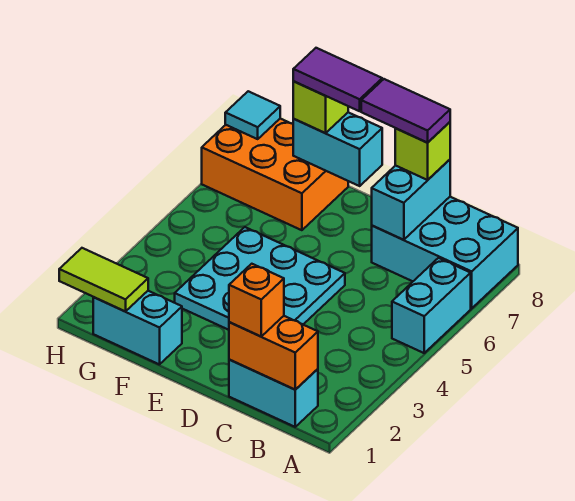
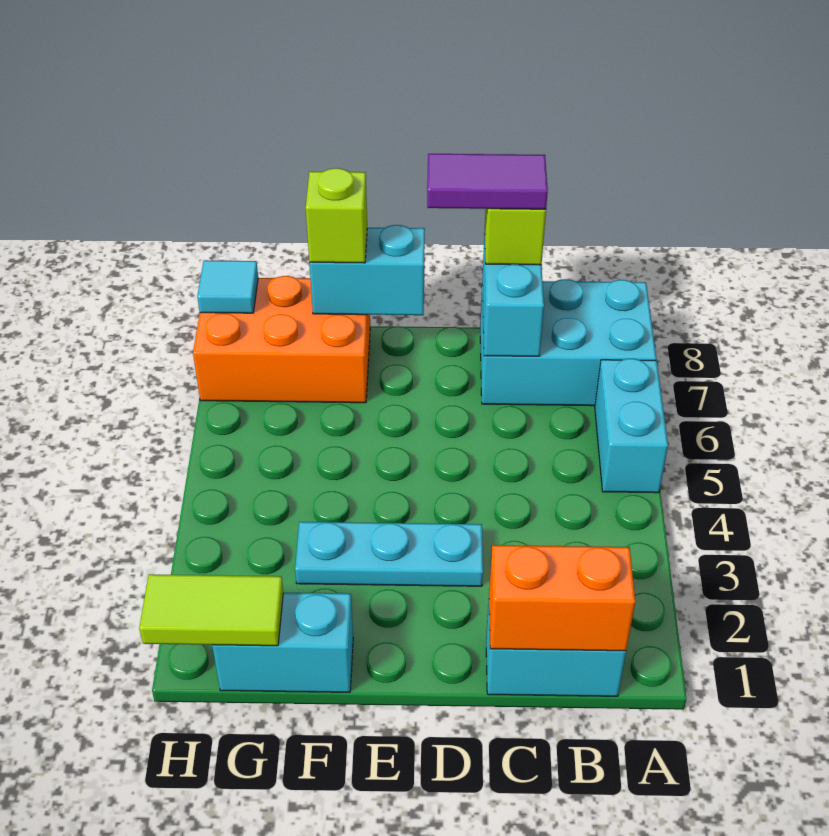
orange 1x1 brick [229,264,284,336] -> none
cyan 3x3 plate [175,227,345,330] -> cyan 1x3 plate [295,522,483,586]
purple 1x2 tile [293,48,382,111] -> none

